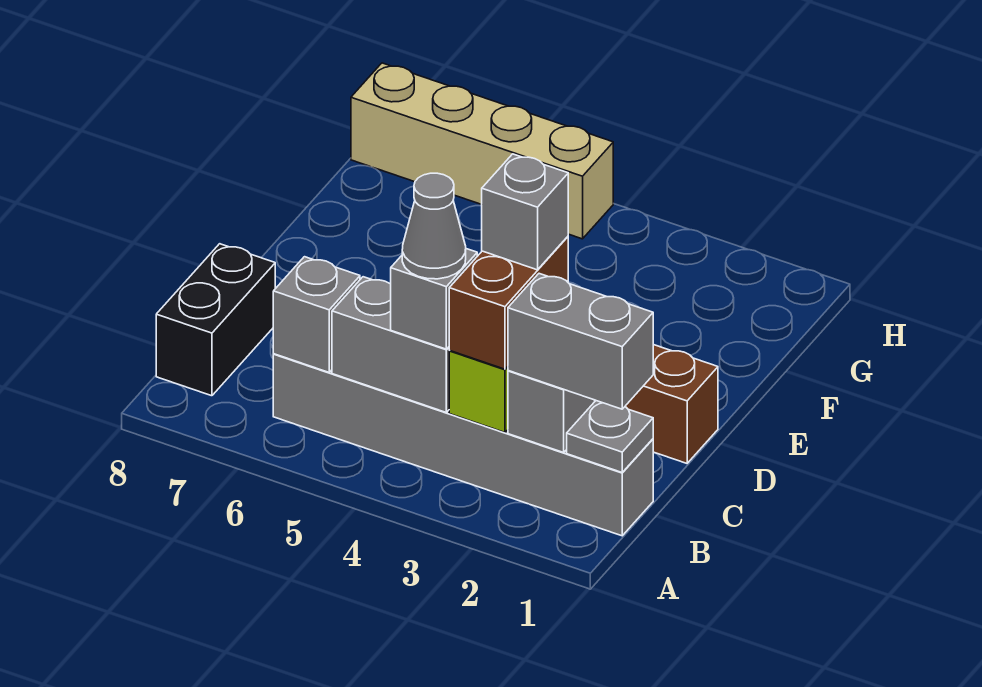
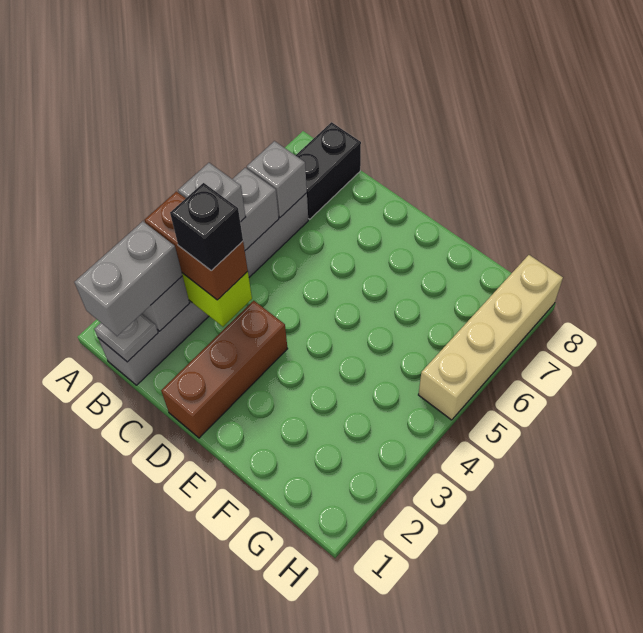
grey 1x1 cone [402,173,466,279] -> none
black 1x2 brick [156,244,275,396] -> black 1x2 brick turned to [296,122,361,219]
grey 1x1 brick [482,154,568,270] -> black 1x1 brick [170,183,243,271]

